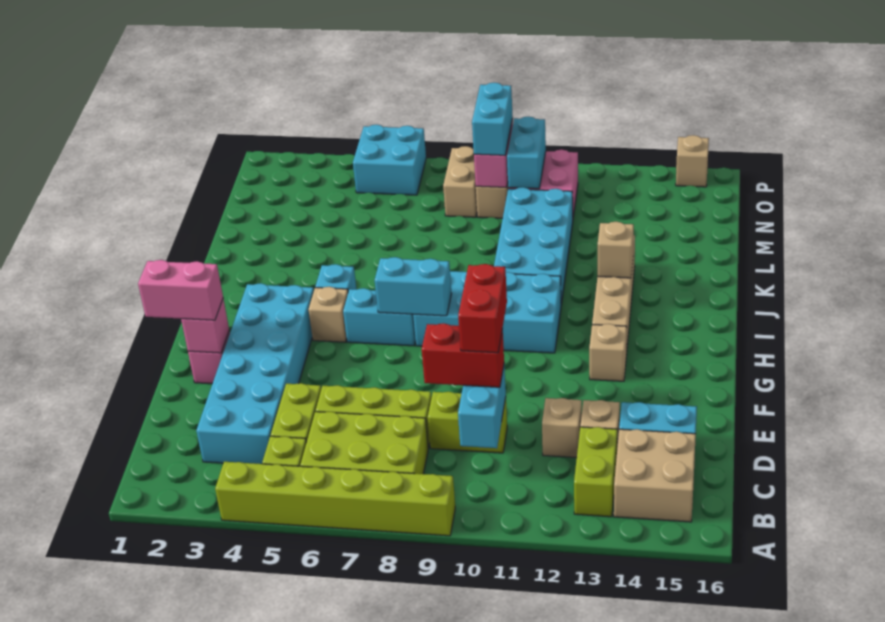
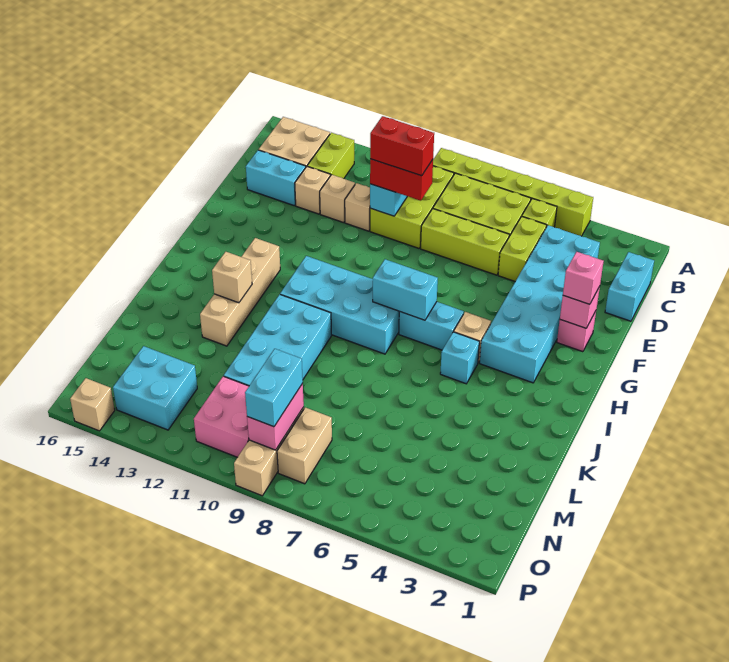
lime 1x2 brick [428,392,507,453] -> lime 2x3 brick [370,166,454,248]
red 1x2 brick [458,264,507,353] -> red 1x2 brick turned to [370,116,434,176]
pink 1x2 brick [138,260,223,320] -> pink 1x1 brick [563,252,604,304]
tan 1x1 brick [589,324,627,381] -> tan 1x1 brick moved to [345,183,370,231]
cyan 1x2 brick [507,116,546,189] -> cyan 1x2 brick moved to [605,252,654,321]
cyan 2x2 brick [353,125,426,195] -> cyan 2x2 brick moved to [113,346,197,430]

